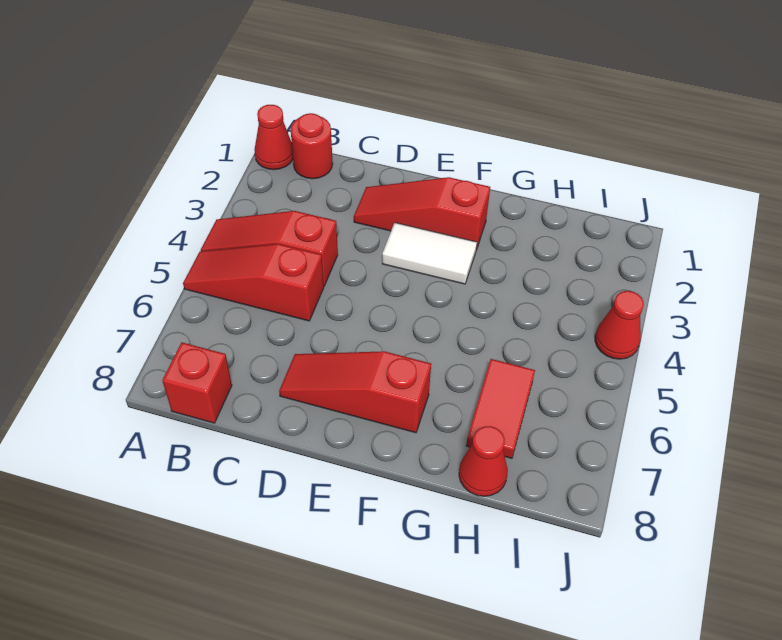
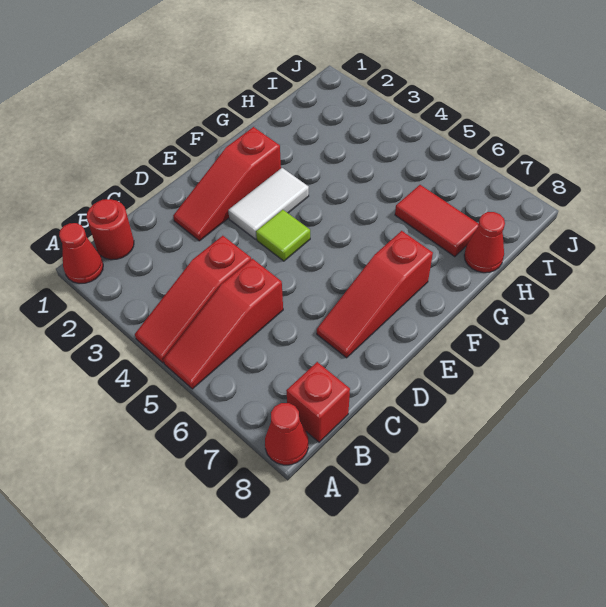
none -> lime 1x1 tile [256,210,310,261]
red 1x1 cone [595,291,644,359] -> red 1x1 cone moved to [265,403,308,465]

